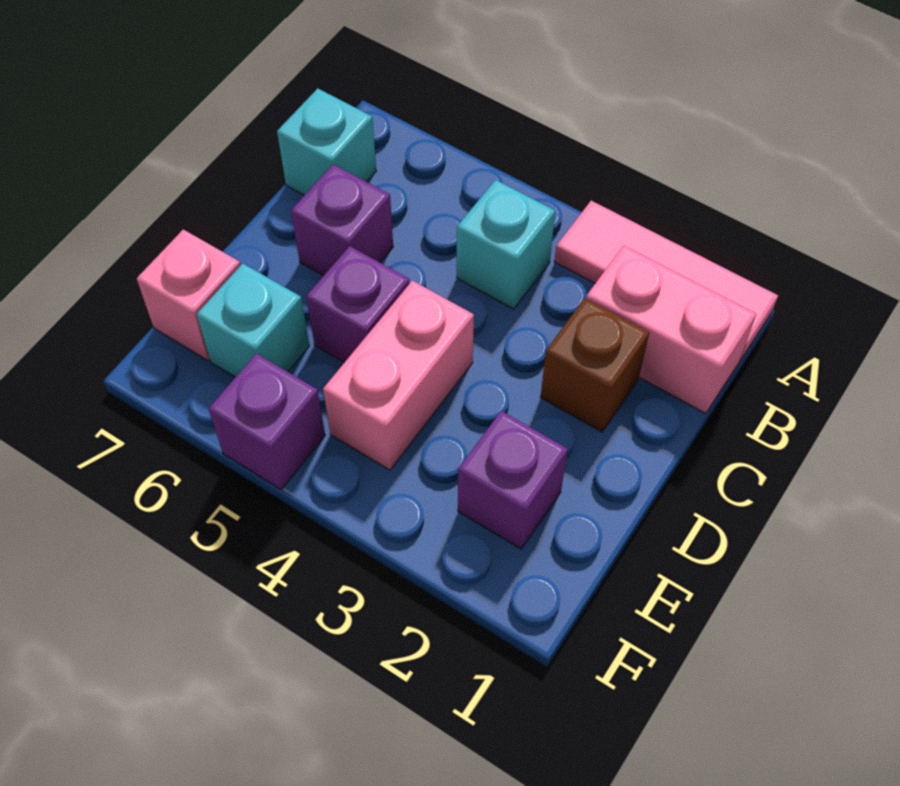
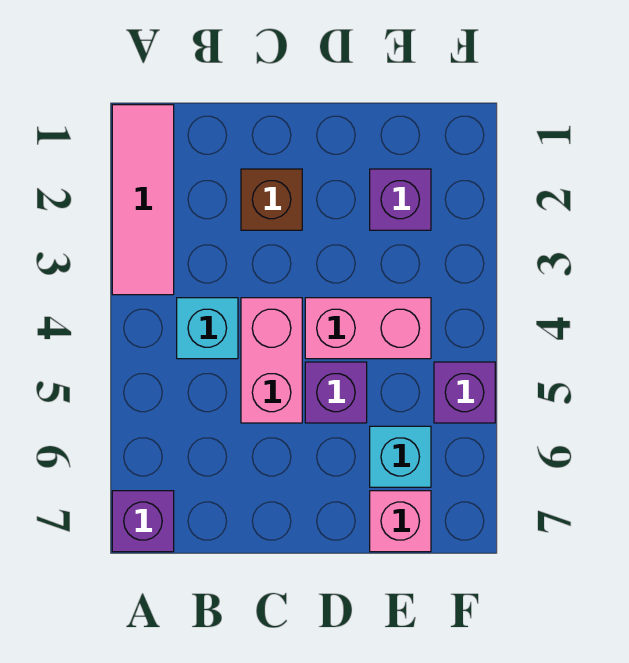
pink 1x2 brick [586,246,756,414] -> pink 1x2 brick moved to [241,298,302,423]
cyan 1x1 brick [277,88,376,195] -> none
purple 1x1 brick [291,164,393,276] -> purple 1x1 brick moved to [112,491,174,552]

